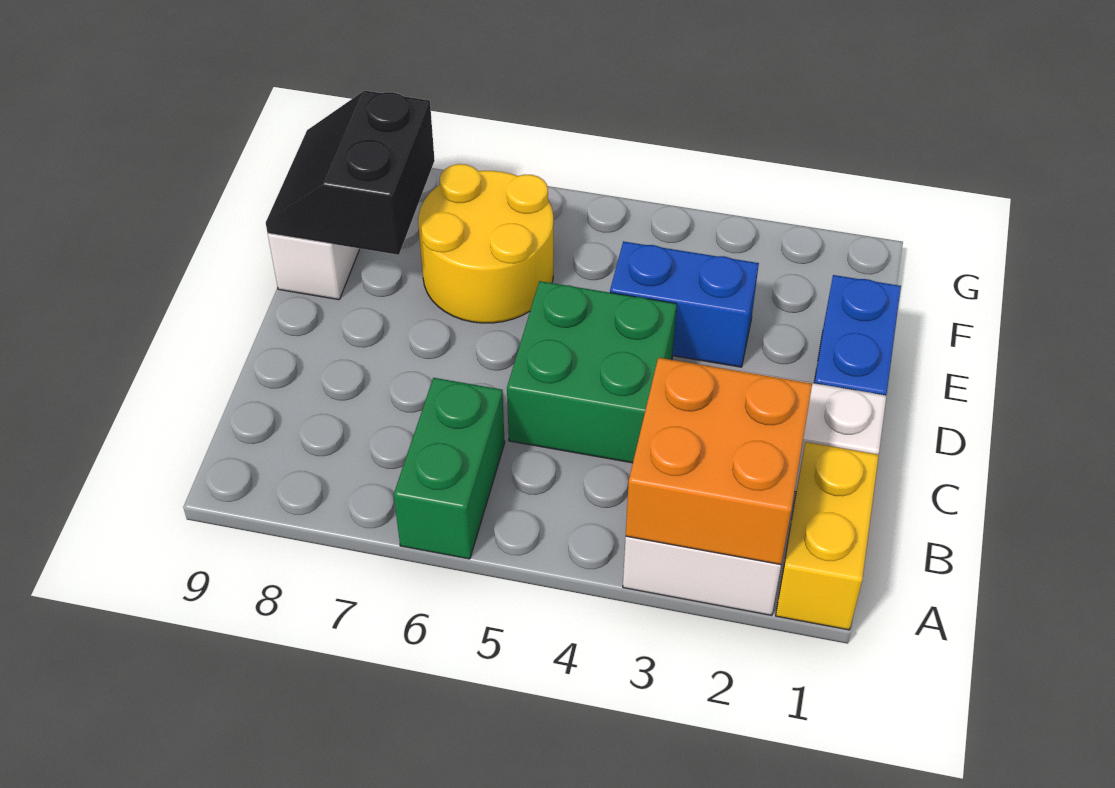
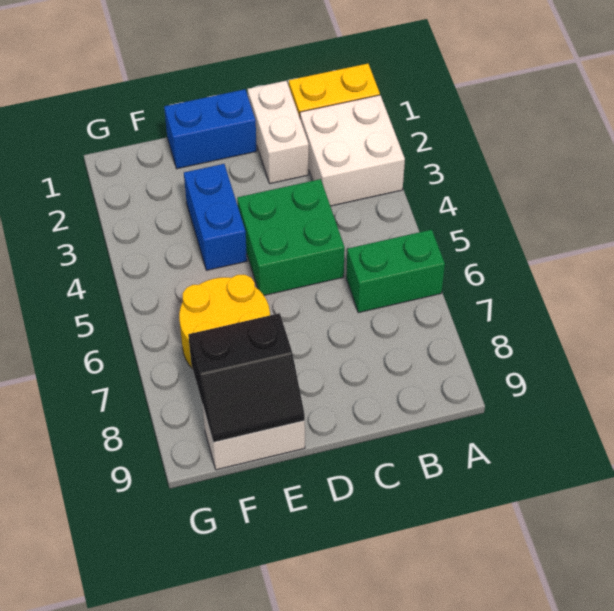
orange 2x2 brick [626,358,812,565] -> none

